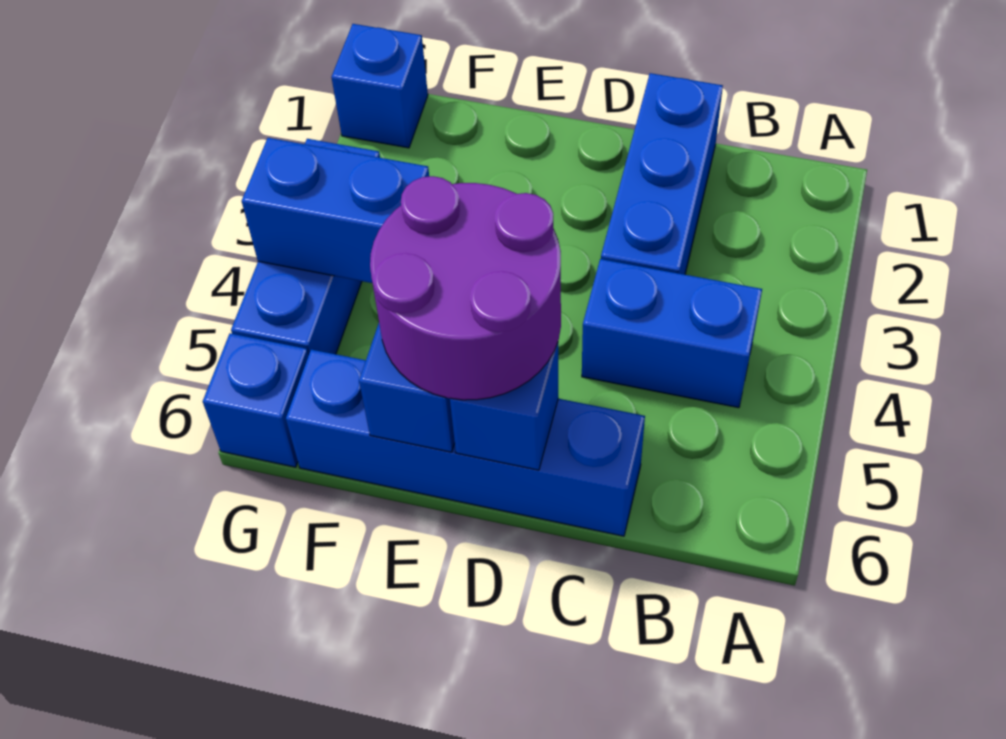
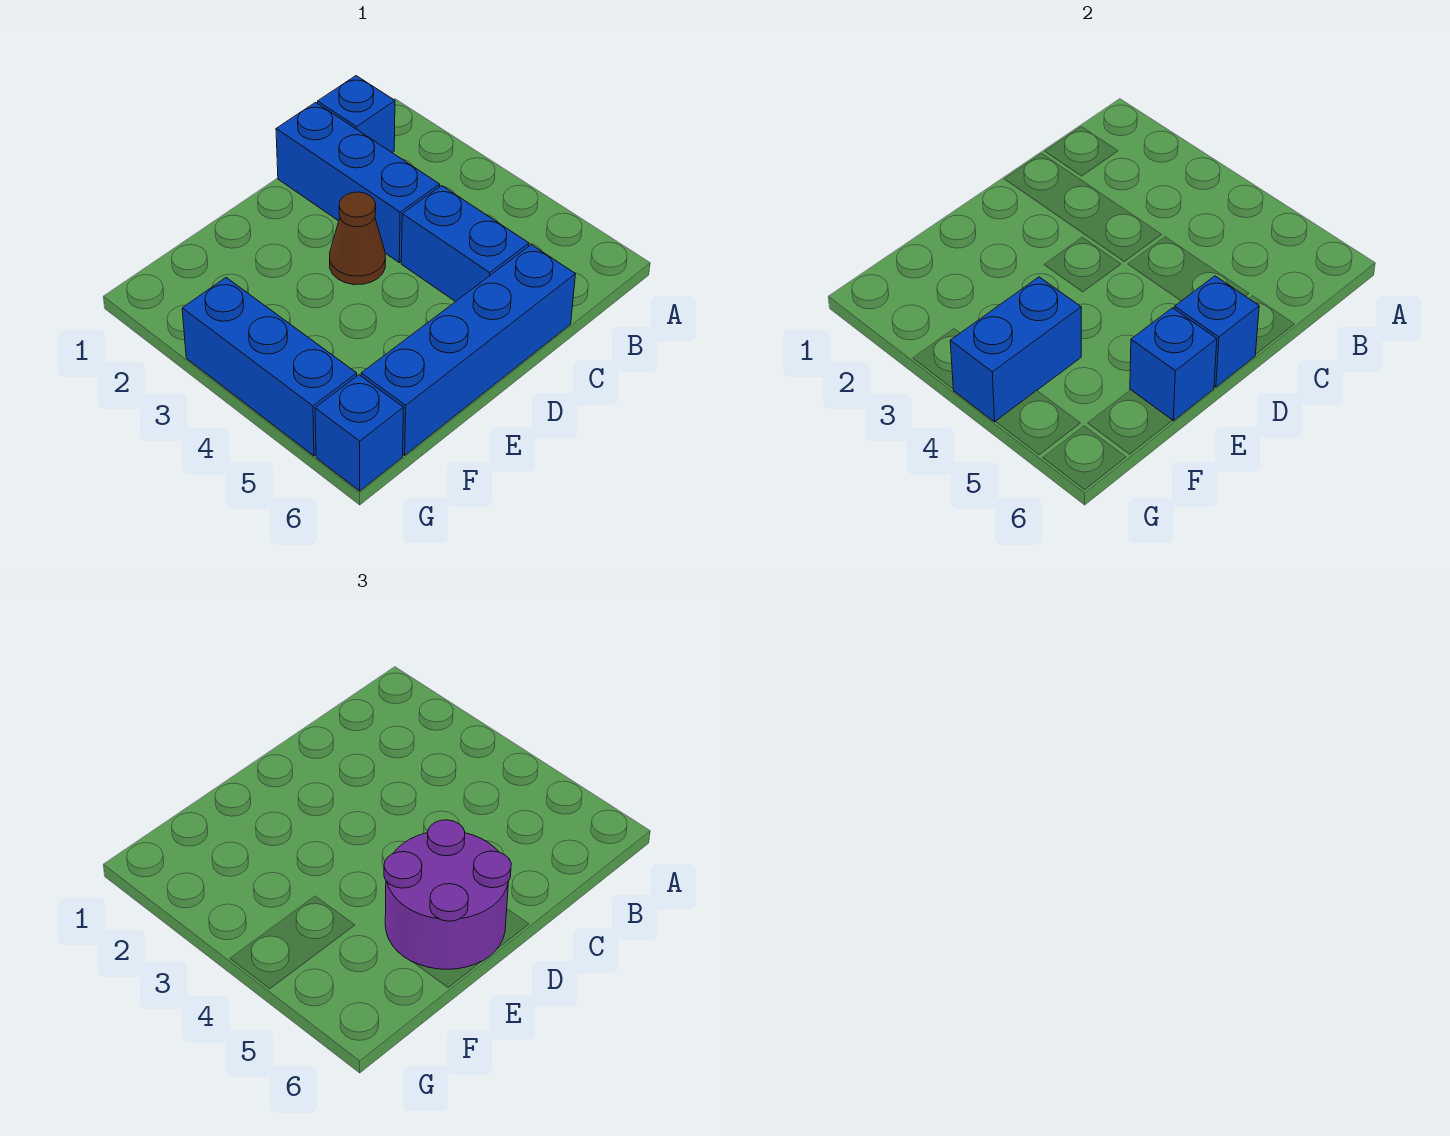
blue 1x2 brick [582,259,762,408] -> blue 1x2 brick turned to [401,186,529,302]
none -> brown 1x1 cone [330,192,386,285]
blue 1x1 brick [331,24,428,148] -> blue 1x1 brick moved to [318,76,395,152]

